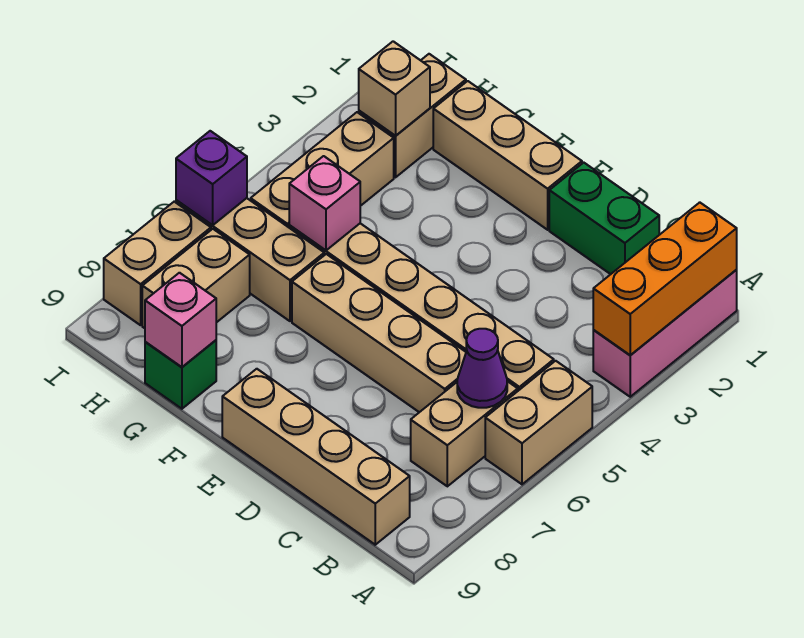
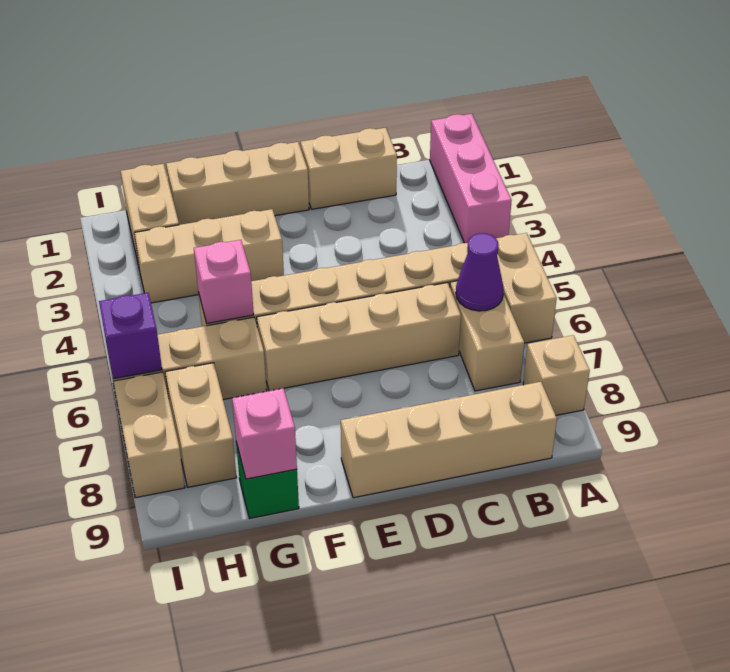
orange 1x3 brick [593,202,737,355] -> none
green 1x2 brick [549,163,659,274] -> tan 1x2 brick [301,128,397,209]
tan 1x1 brick [359,41,430,136] -> tan 1x1 brick moved to [523,335,590,415]
tan 1x3 brick [251,112,394,227] -> tan 1x3 brick turned to [134,209,284,303]

